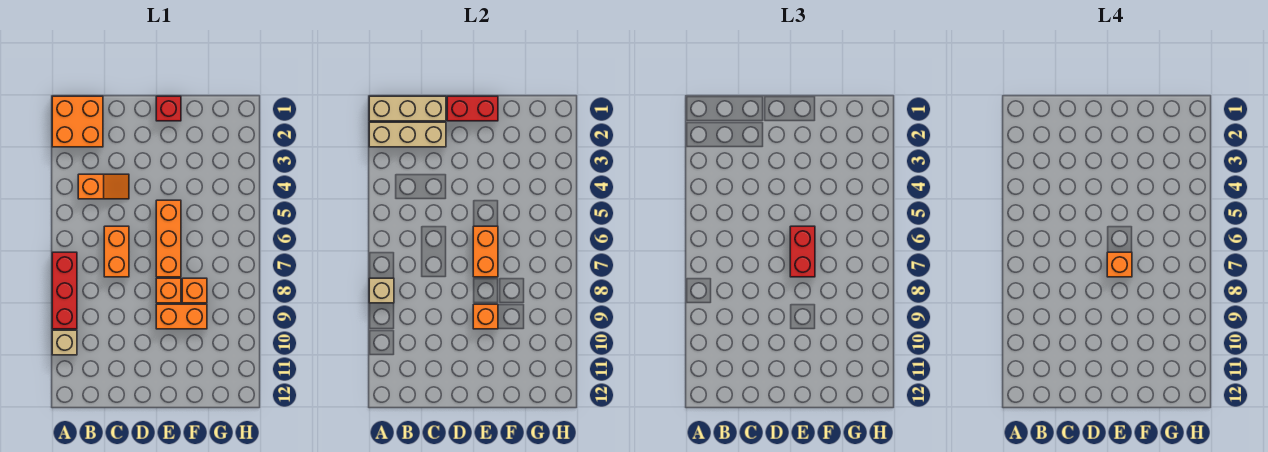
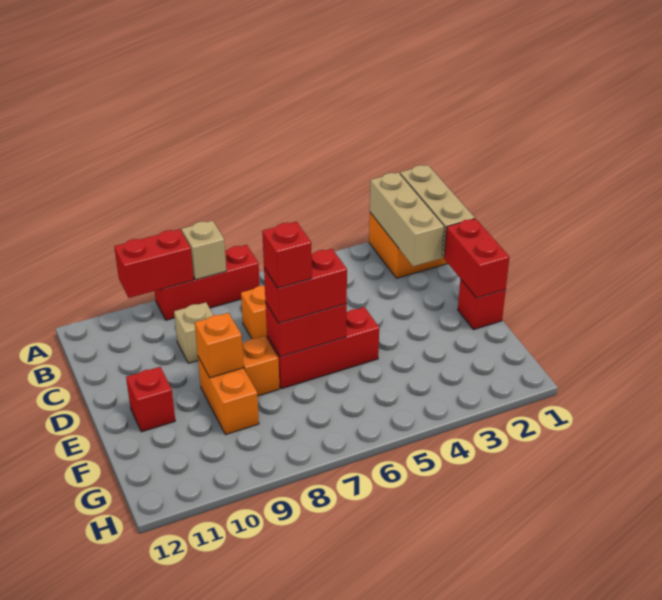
none -> red 1x2 brick [114,229,194,298]
tan 1x1 brick [52,330,77,355] -> tan 1x1 brick moved to [174,302,213,363]
orange 1x2 slope [78,174,129,199] -> none
orange 1x3 brick [156,200,181,277] -> red 1x3 brick [267,307,379,389]
orange 1x2 brick [473,226,498,277] -> red 1x2 brick [265,302,347,357]
orange 1x1 brick [1107,252,1132,277] -> red 1x1 brick [262,222,312,288]
none -> red 1x1 brick [126,367,175,432]
orange 1x1 brick [182,278,207,303] -> none

